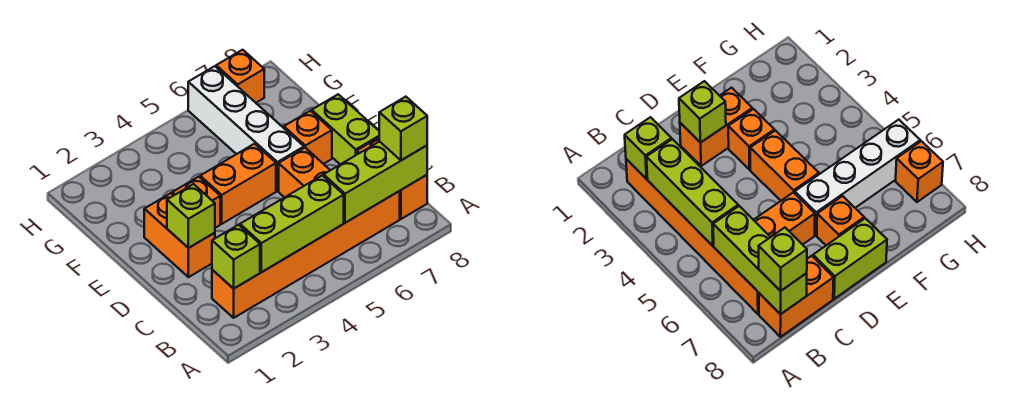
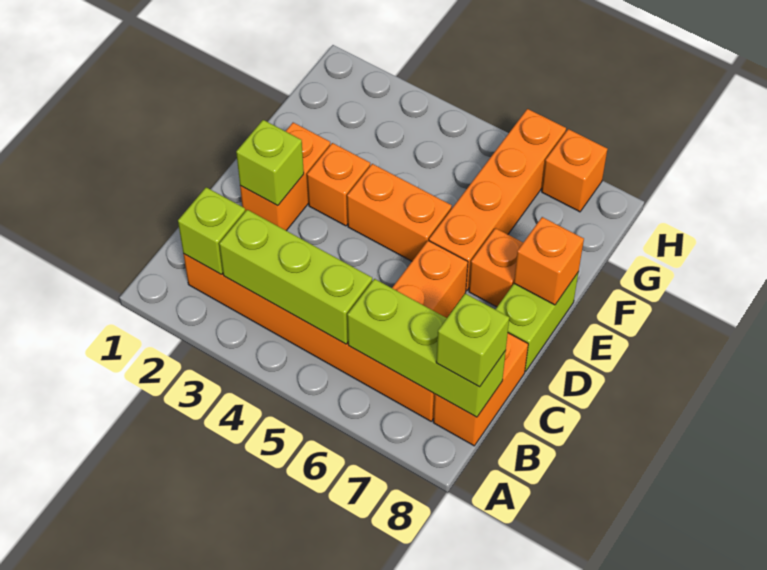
white 1x4 brick [188,66,304,191] -> orange 1x4 brick [429,109,566,291]
none -> orange 1x1 brick [514,217,584,305]

